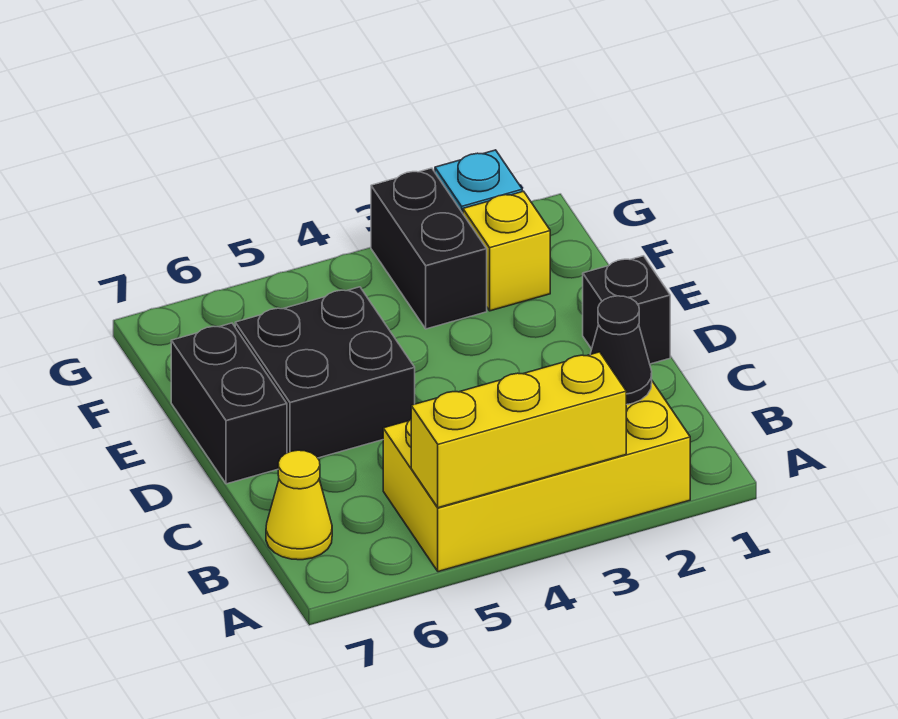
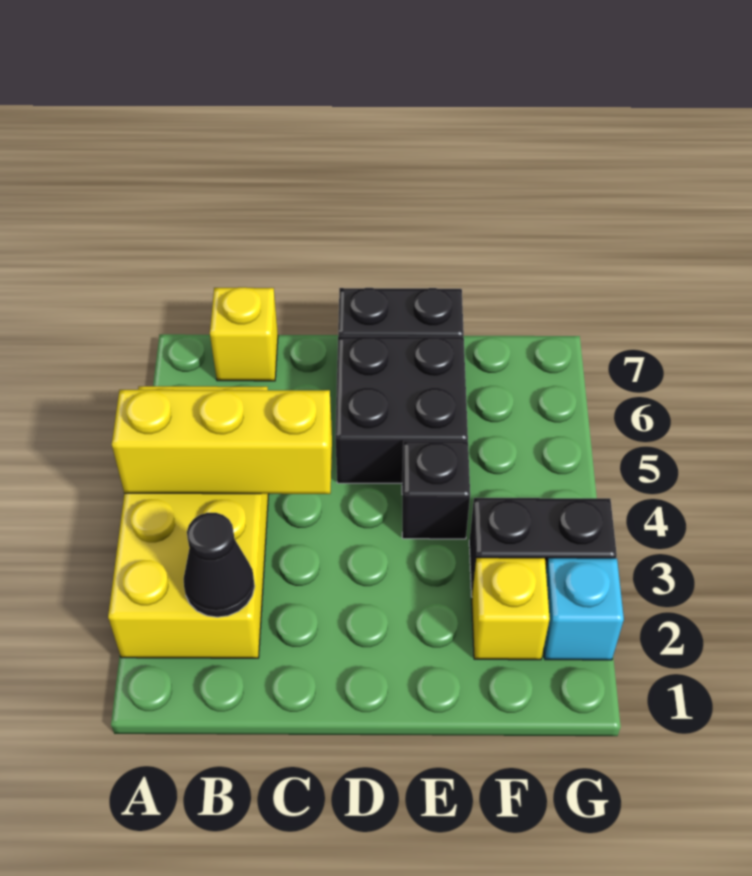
yellow 1x3 brick [411,352,626,508] -> yellow 1x3 brick turned to [112,390,332,494]
yellow 1x1 cone [266,450,332,560] -> yellow 1x1 brick [210,287,278,381]
black 1x1 brick [583,256,670,364] -> black 1x1 brick moved to [402,441,470,539]

